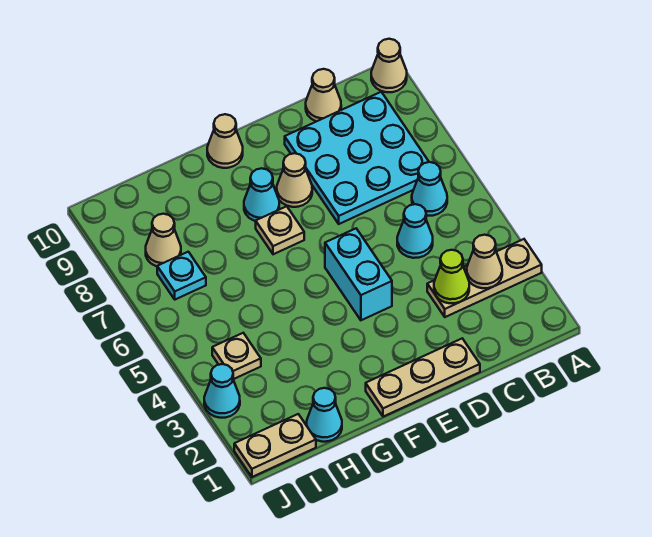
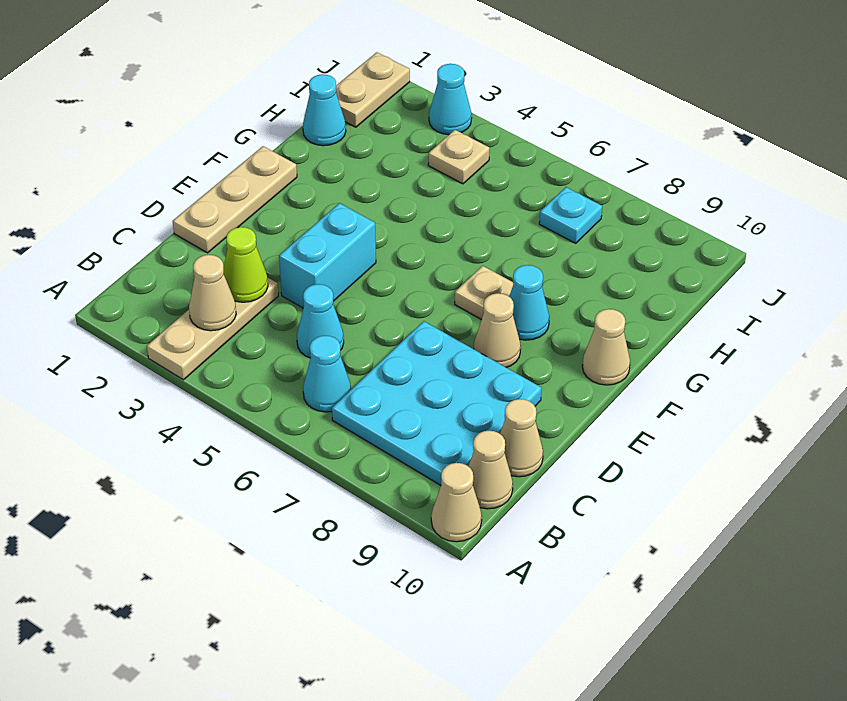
cyan 1x2 brick [325,229,392,320] -> cyan 1x2 brick turned to [279,203,376,308]
tan 1x1 cone [146,214,181,266] -> tan 1x1 cone moved to [468,431,513,509]

